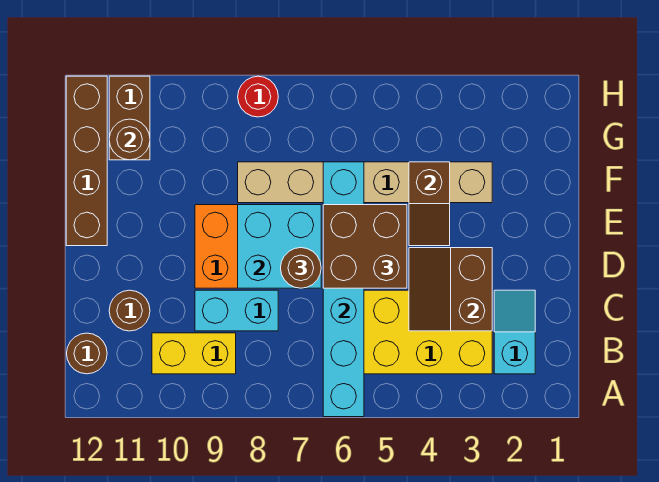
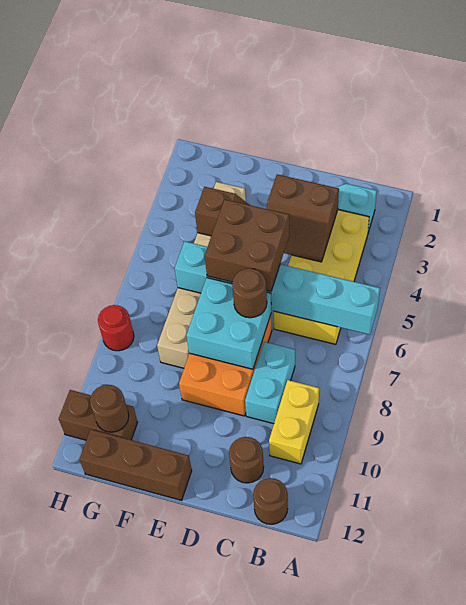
brown 1x4 brick [66,76,107,246] -> brown 1x3 brick [79,429,192,500]

